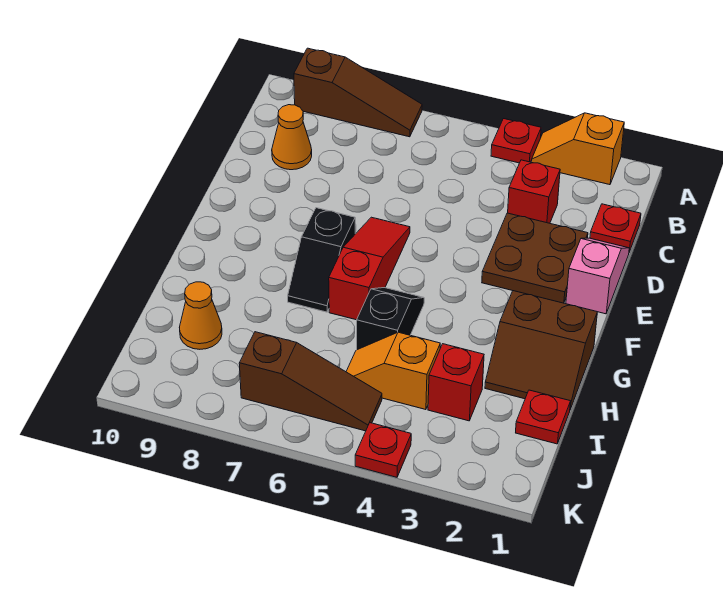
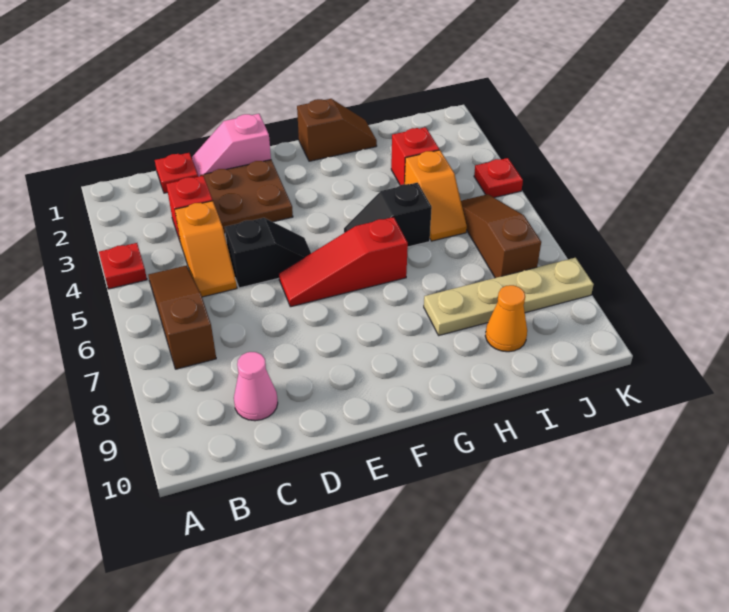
orange 1x2 slope [531,113,624,185] -> orange 1x2 slope moved to [175,201,237,297]
brown 1x3 slope [294,48,422,137] -> brown 1x3 slope moved to [148,265,216,369]
orange 1x1 cone [272,105,312,170] -> pink 1x1 cone [234,352,278,421]
black 1x2 slope [288,208,355,312] -> black 1x2 slope moved to [225,218,311,288]
brown 2x2 slope [485,291,597,409] -> brown 1x2 slope [297,99,377,161]
none -> tan 1x4 plate [424,258,594,335]
red 1x1 plate [516,390,570,444] -> none

